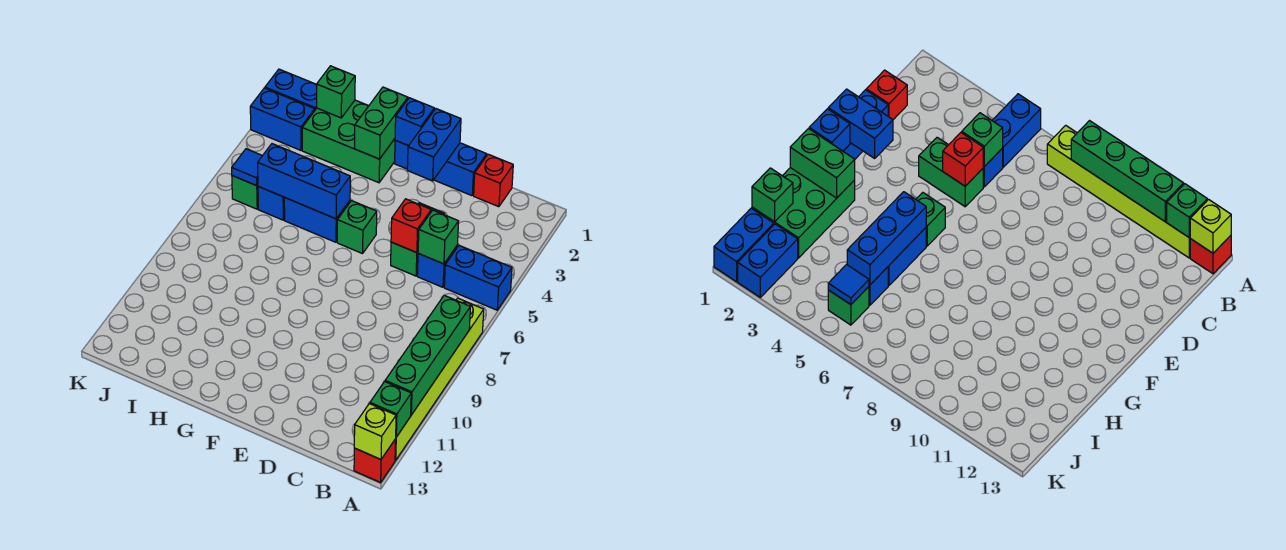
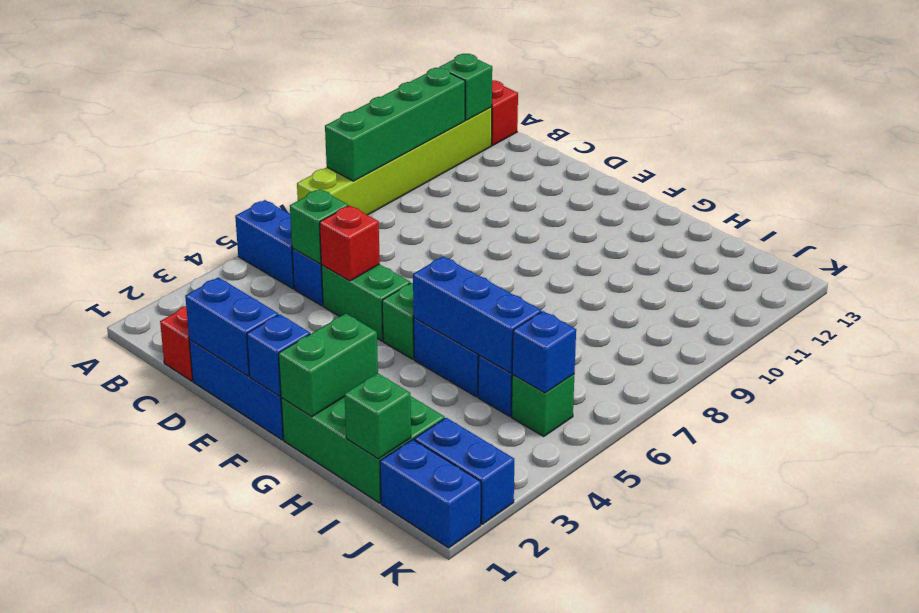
lime 1x1 brick [354,404,396,459] -> none
green 1x2 brick [391,203,445,276] -> green 1x2 brick turned to [321,264,410,341]
blue 1x2 brick [407,109,461,181] -> blue 1x2 brick turned to [185,277,278,376]
blue 1x1 tile [232,149,262,186] -> blue 1x1 brick [512,311,576,393]

